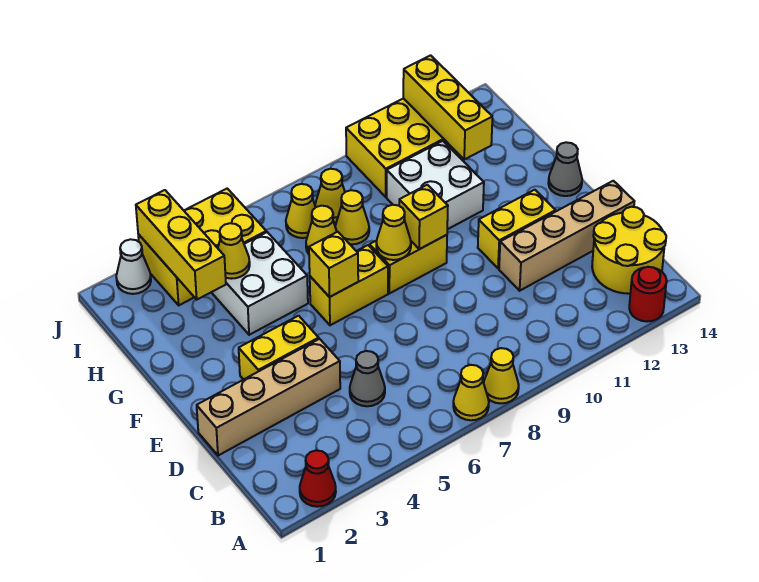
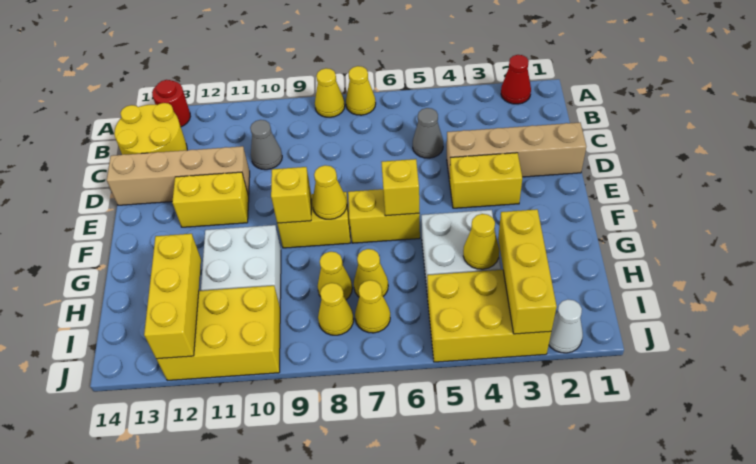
grey 1x1 cone [548,142,582,196] -> grey 1x1 cone moved to [250,120,282,170]

